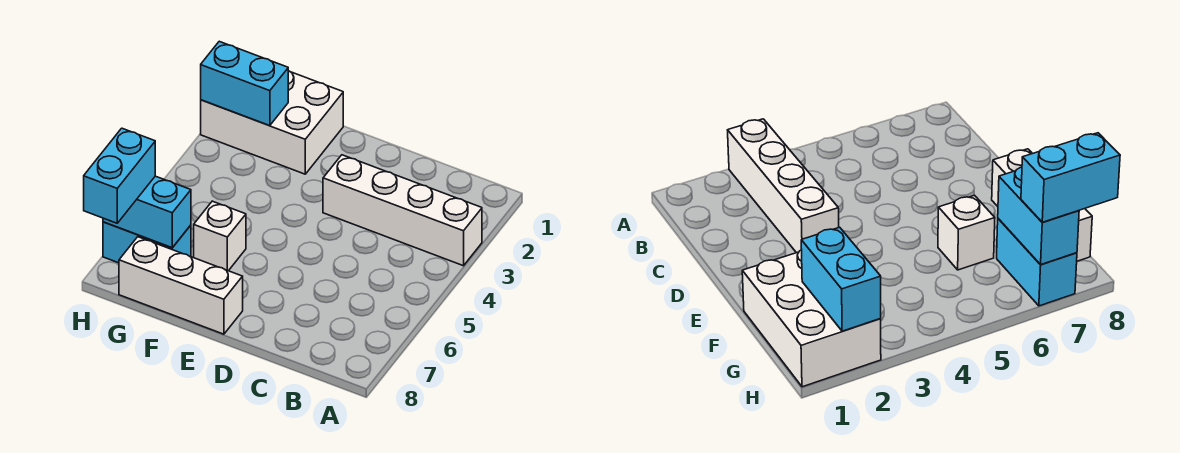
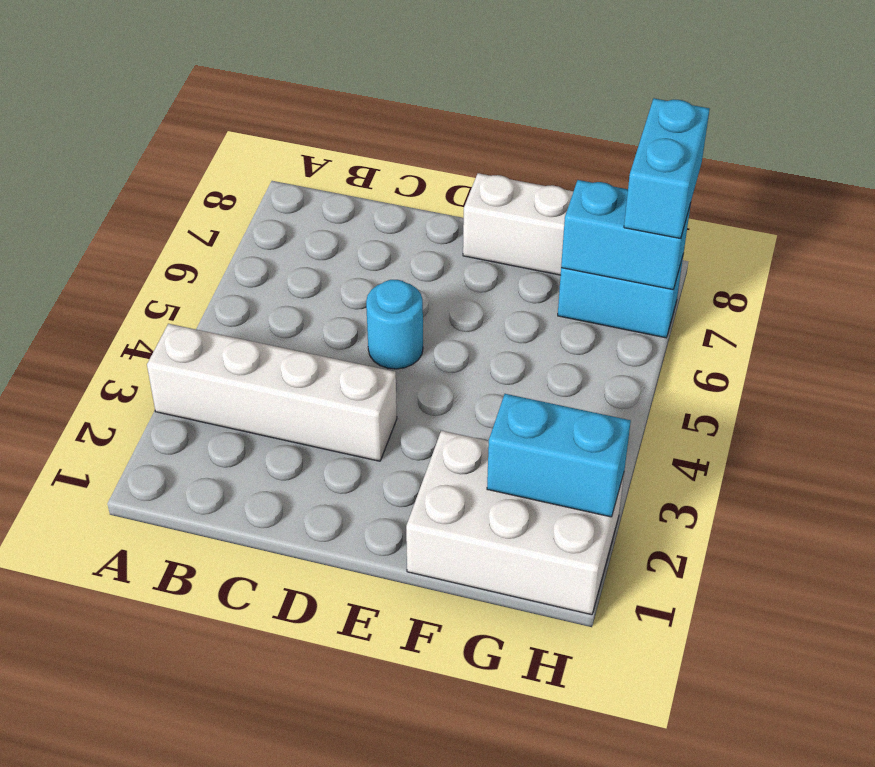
none -> cyan 1x1 round brick [366,280,423,369]
white 1x1 brick [194,201,246,271] -> none

